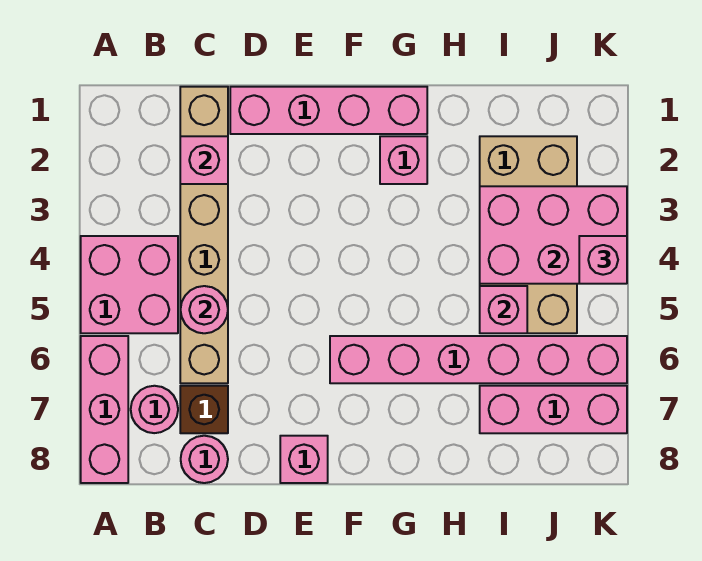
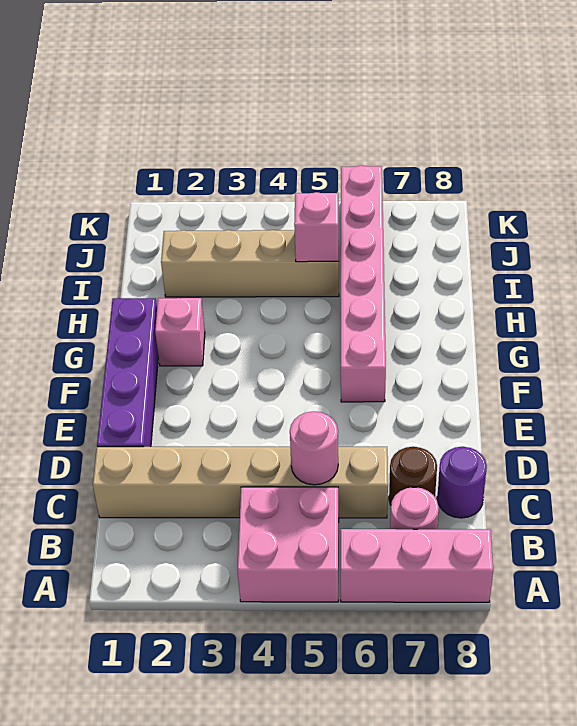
pink 1x1 brick [180,136,228,184] -> none
brown 1x1 brick [180,386,228,433] -> brown 1x1 round brick [389,447,437,505]
pink 1x1 round brick [181,436,228,483] -> purple 1x1 round brick [437,447,487,518]
pink 1x4 brick [230,87,427,134] -> purple 1x4 brick [97,298,158,447]
pink 1x1 brick [280,436,328,483] -> none
tan 2x4 brick [480,136,577,333] -> tan 1x4 brick [161,230,339,297]
pink 2x3 brick [480,186,627,284] -> none
pink 1x3 brick [480,386,627,433] -> none
pink 1x1 brick [579,236,627,284] -> none

